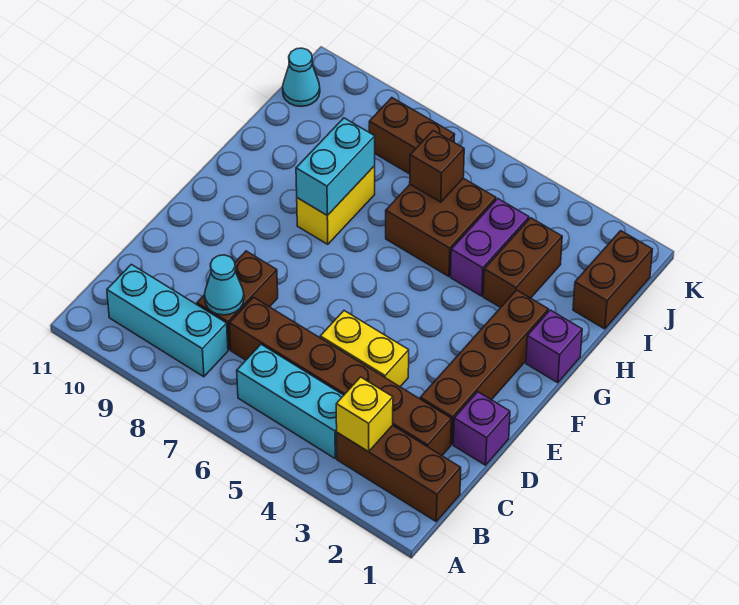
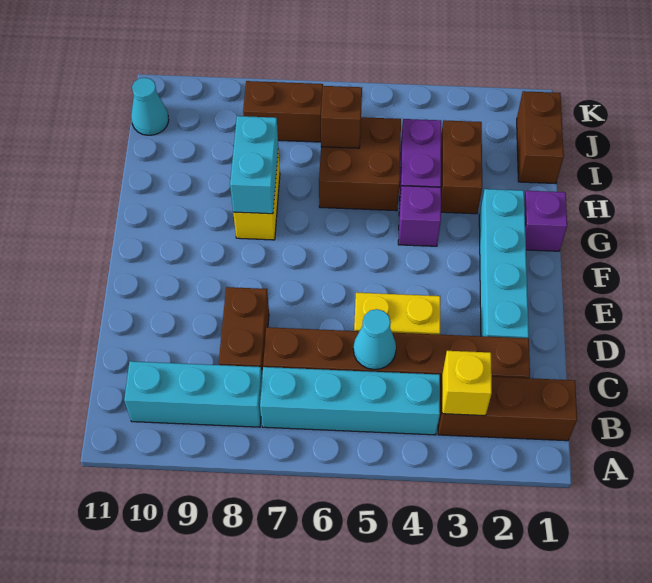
cyan 1x3 brick [237,345,344,458] -> cyan 1x4 brick [260,367,440,435]
cyan 1x1 cone [205,255,244,315] -> cyan 1x1 cone moved to [353,309,396,370]
purple 1x1 brick [453,392,510,465] -> purple 1x1 brick moved to [398,186,441,246]
brown 1x4 brick [420,290,548,445] -> cyan 1x4 brick [479,189,529,338]

